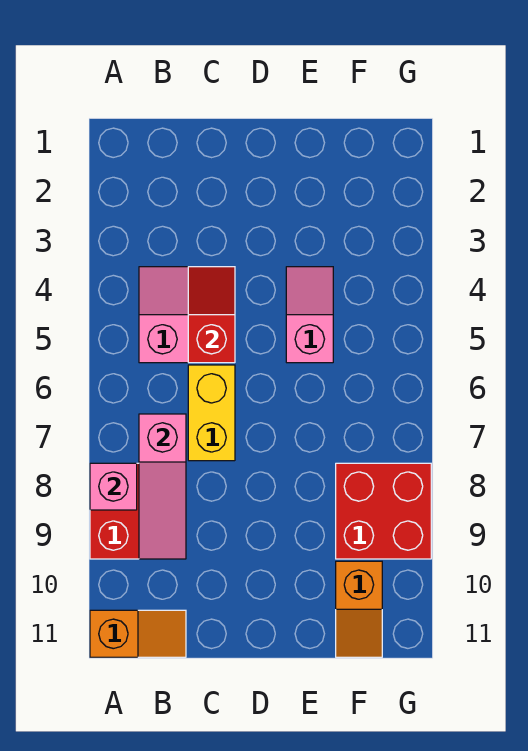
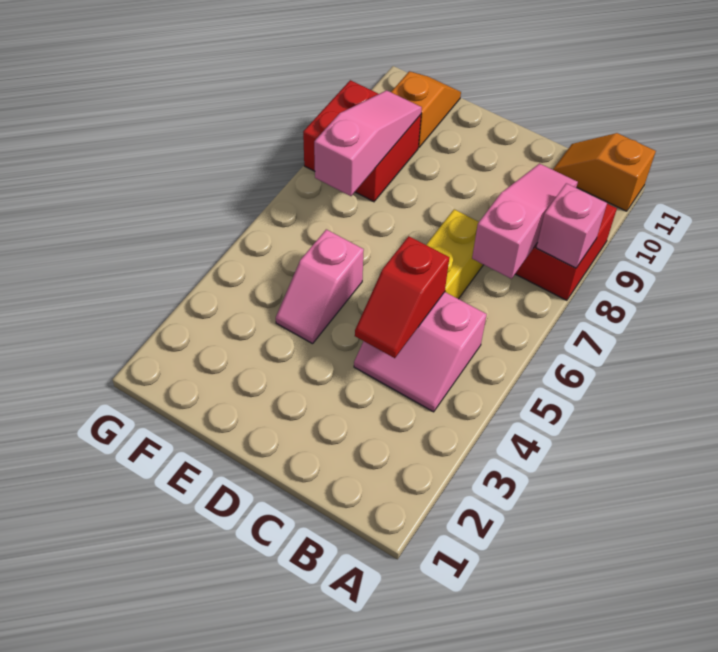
none -> pink 1x3 slope [314,90,422,196]

